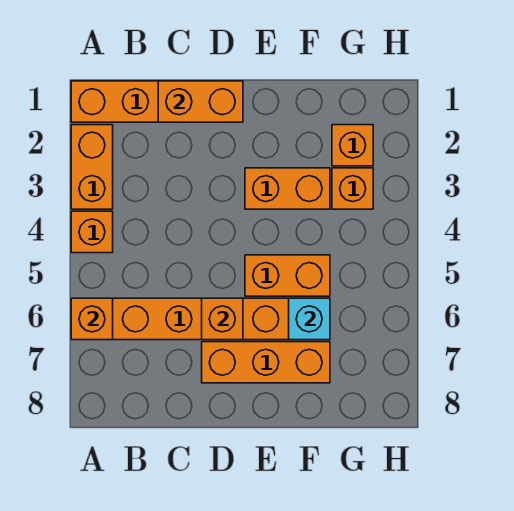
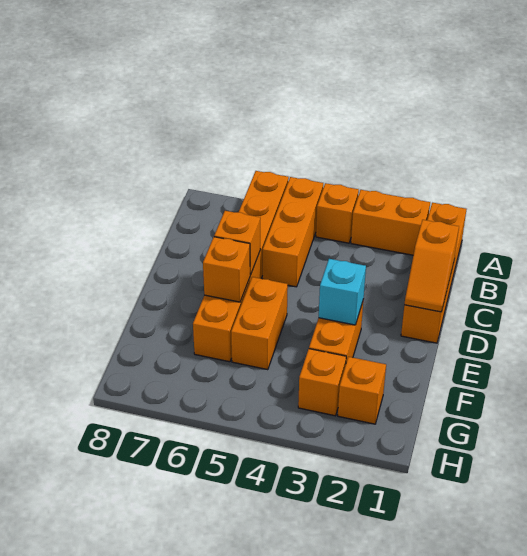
orange 1x1 brick [71,298,113,340] -> orange 1x1 brick moved to [203,237,250,302]
orange 1x2 brick [158,81,243,122] -> orange 1x2 slope [404,220,459,312]
orange 1x3 brick [202,342,330,383] -> orange 1x3 brick moved to [263,177,323,287]
cyan 1x1 brick [289,298,330,340] -> cyan 1x1 brick moved to [319,259,366,325]

